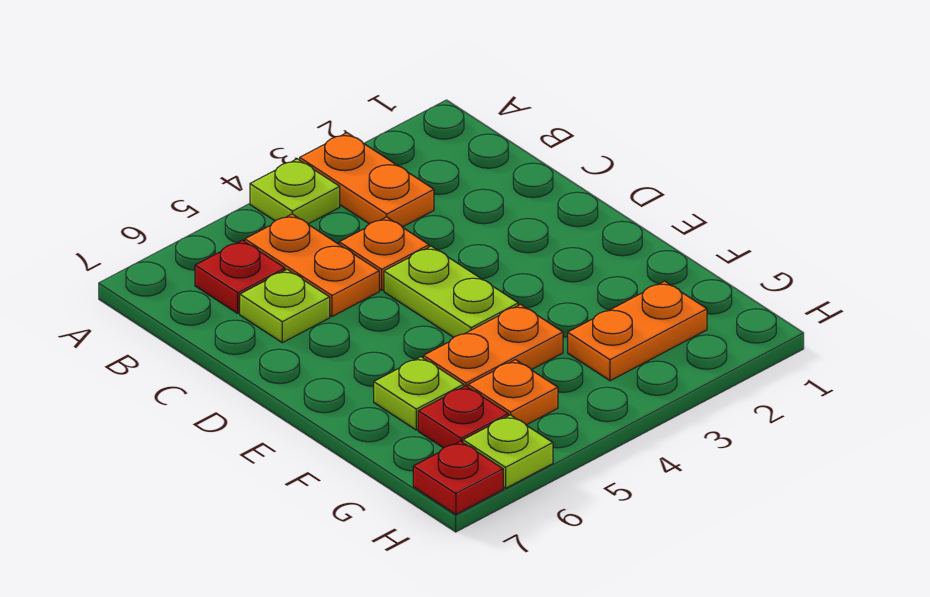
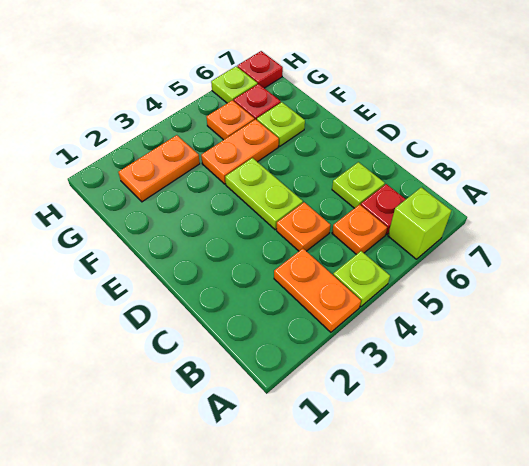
none -> lime 1x1 brick [388,187,451,259]
orange 1x2 plate [245,214,379,316] -> orange 1x1 plate [332,204,387,254]

